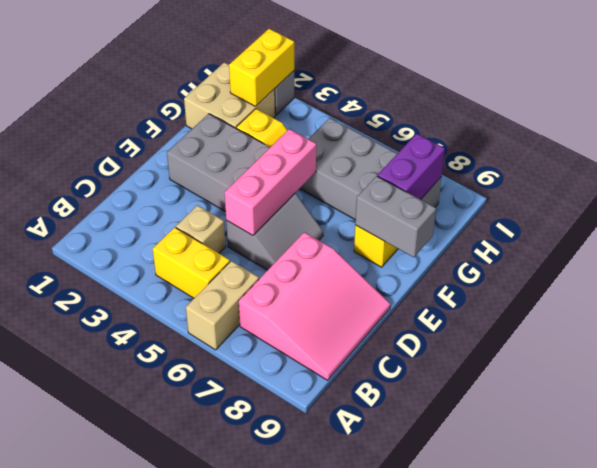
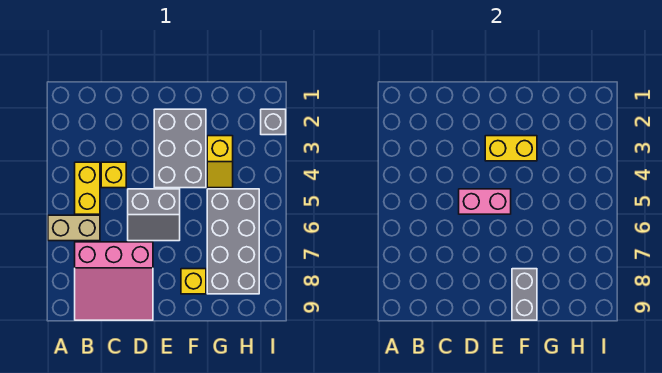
tan 1x1 brick [176,205,226,253] -> yellow 1x1 brick [101,162,126,188]
pink 1x3 brick [225,129,316,235] -> pink 1x2 brick [459,189,511,214]
tan 2x2 brick [184,62,275,129] -> none
purple 1x2 brick [377,134,445,200] -> none
yellow 1x2 brick [229,29,294,106] -> yellow 1x2 brick moved to [485,136,537,161]

